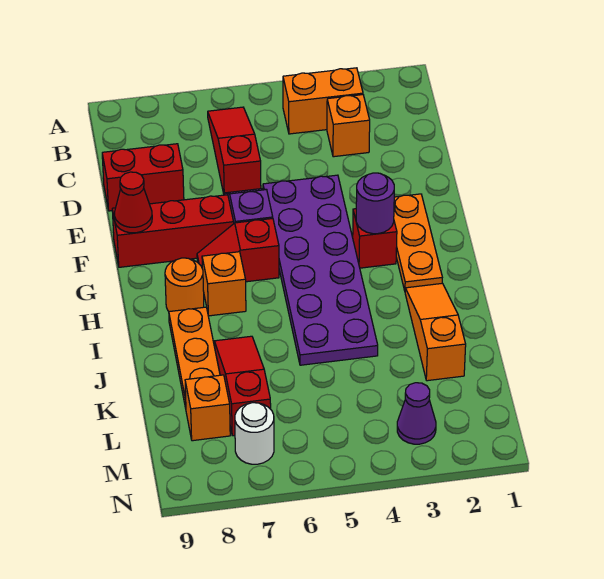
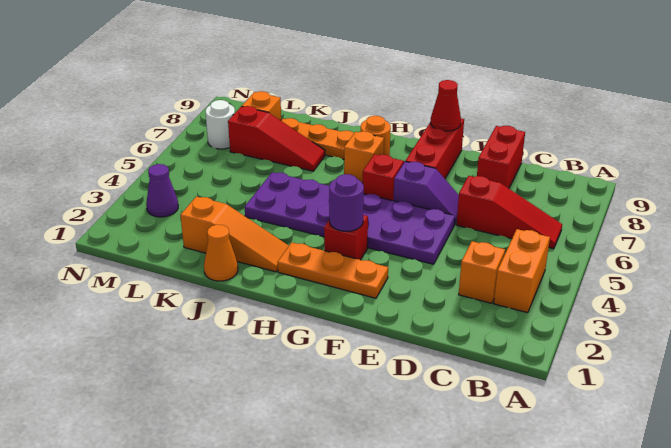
none -> orange 1x1 cone [204,225,238,281]

